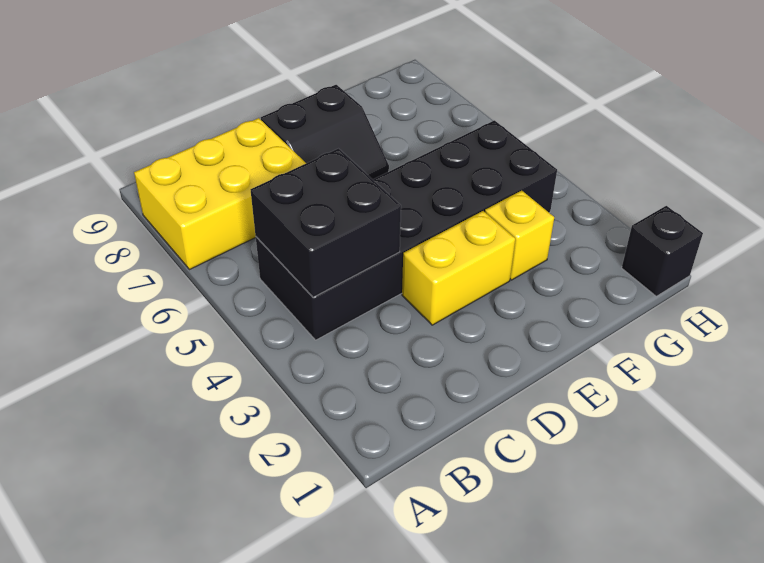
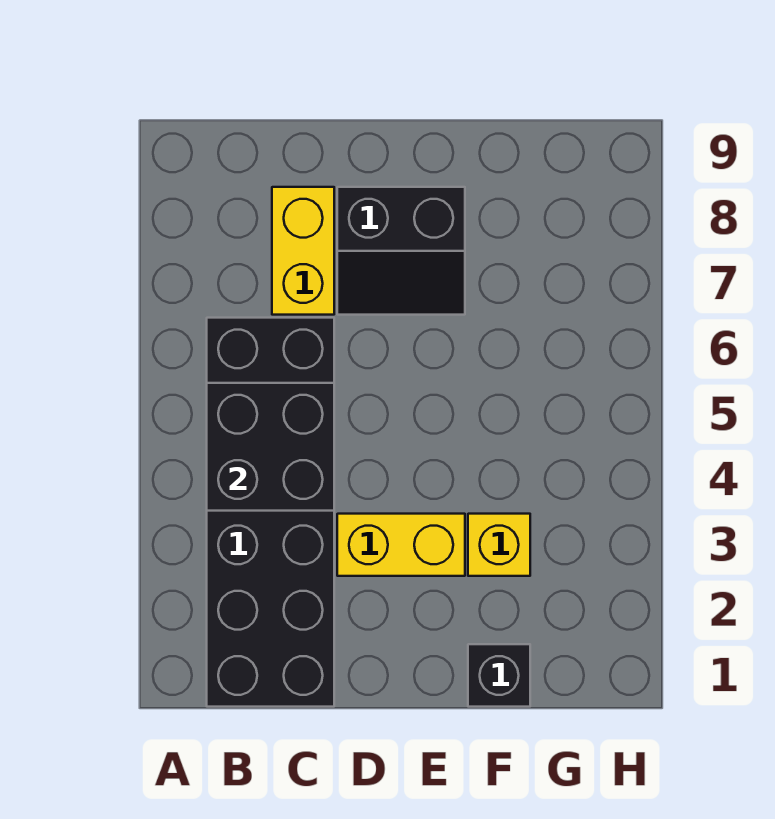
yellow 2x3 brick [134,118,306,270] -> yellow 1x2 brick [272,187,334,315]
black 2x6 brick [256,120,557,340] -> black 2x6 brick turned to [207,318,334,707]
black 1x1 brick [622,206,703,296] -> black 1x1 brick moved to [468,644,530,707]

